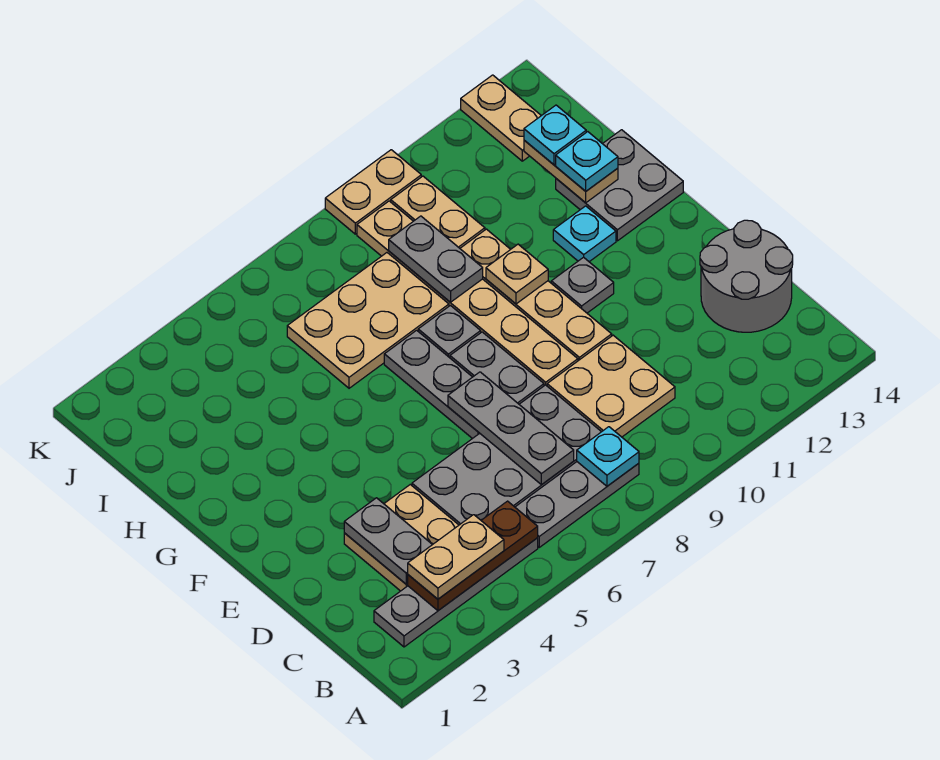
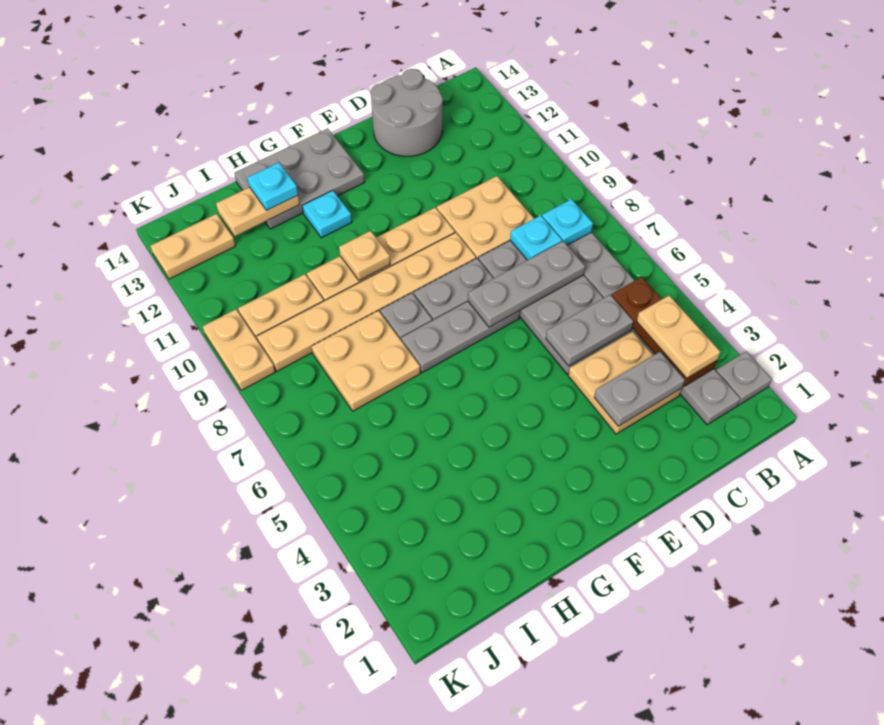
grey 1x1 plate [551,257,614,313] -> grey 1x1 plate moved to [716,351,772,405]
grey 2x2 plate [556,130,683,241] -> grey 2x3 plate [234,128,365,229]
tan 2x3 plate [287,253,449,388] -> tan 2x2 plate [312,311,420,411]
grey 1x2 plate [389,216,483,302] -> grey 1x2 plate moved to [546,295,634,366]
cyan 1x1 plate [524,105,586,165] -> cyan 1x1 plate moved to [510,215,562,260]

